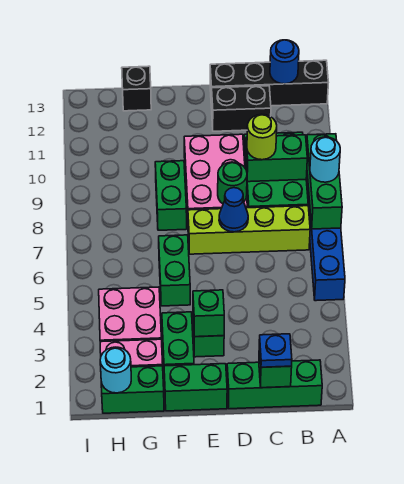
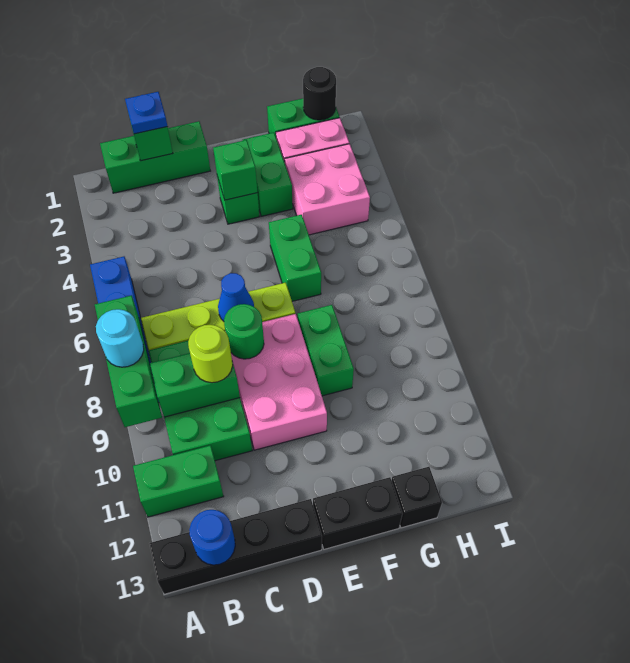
black 1x2 brick [212,86,271,131] -> black 1x2 brick moved to [313,477,402,549]
green 1x2 brick [164,364,227,411] -> green 1x2 brick moved to [133,445,224,517]
cyan 1x1 round brick [100,347,131,393] -> black 1x1 round brick [303,67,336,120]

